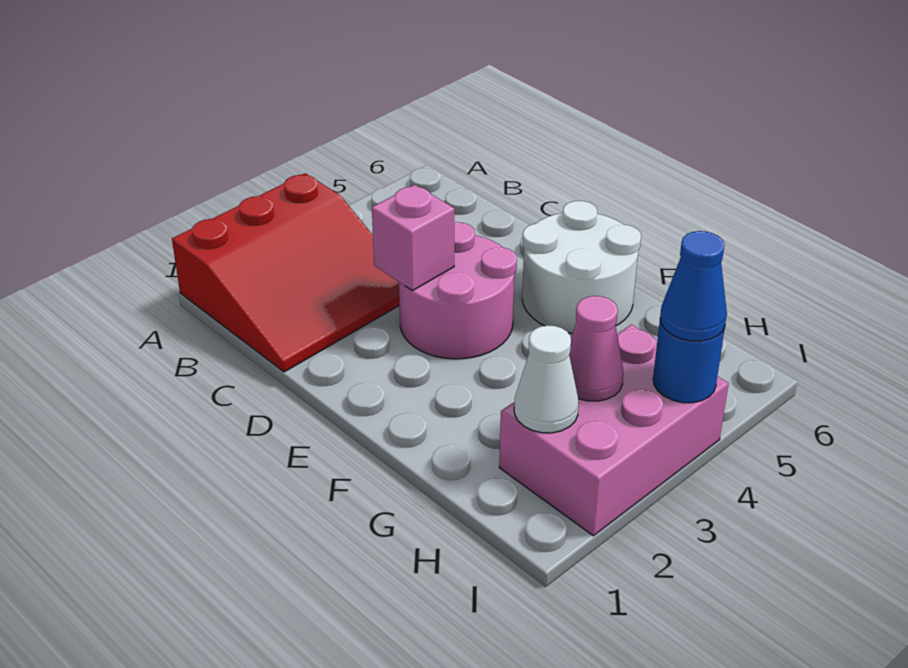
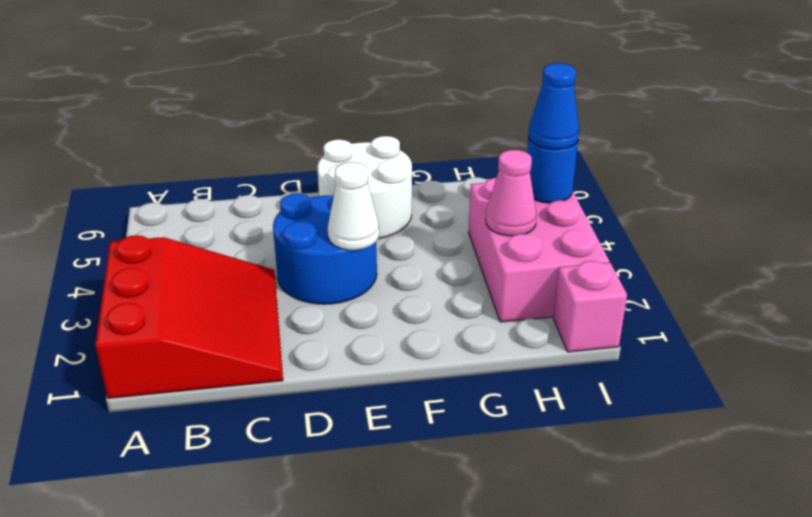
pink 2x2 round brick [399,222,517,359] -> blue 2x2 round brick [273,193,377,304]
pink 1x1 brick [372,185,454,291] -> pink 1x1 brick moved to [553,261,627,352]
white 1x1 cone [514,325,579,433] -> white 1x1 cone moved to [328,162,379,250]

